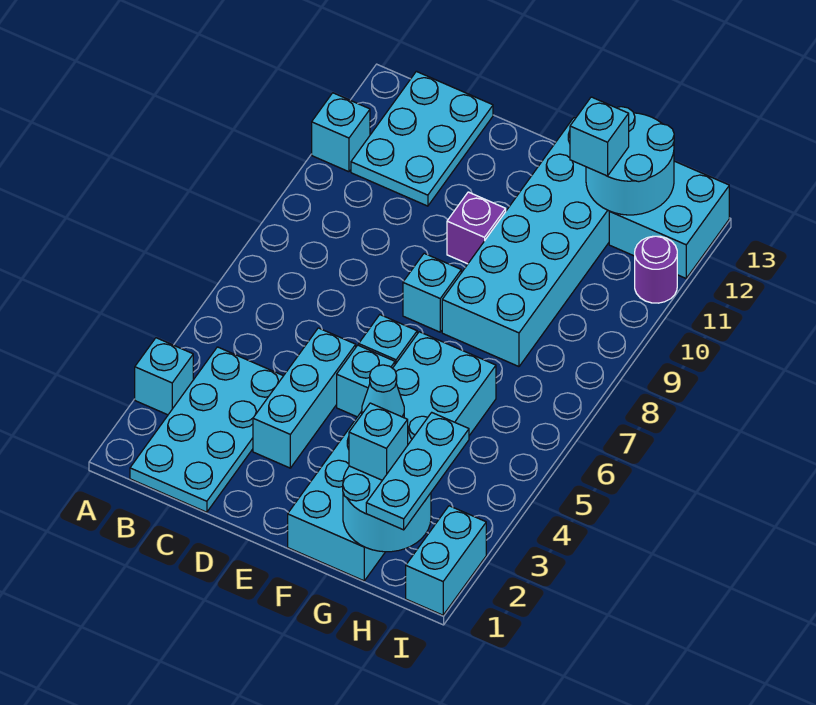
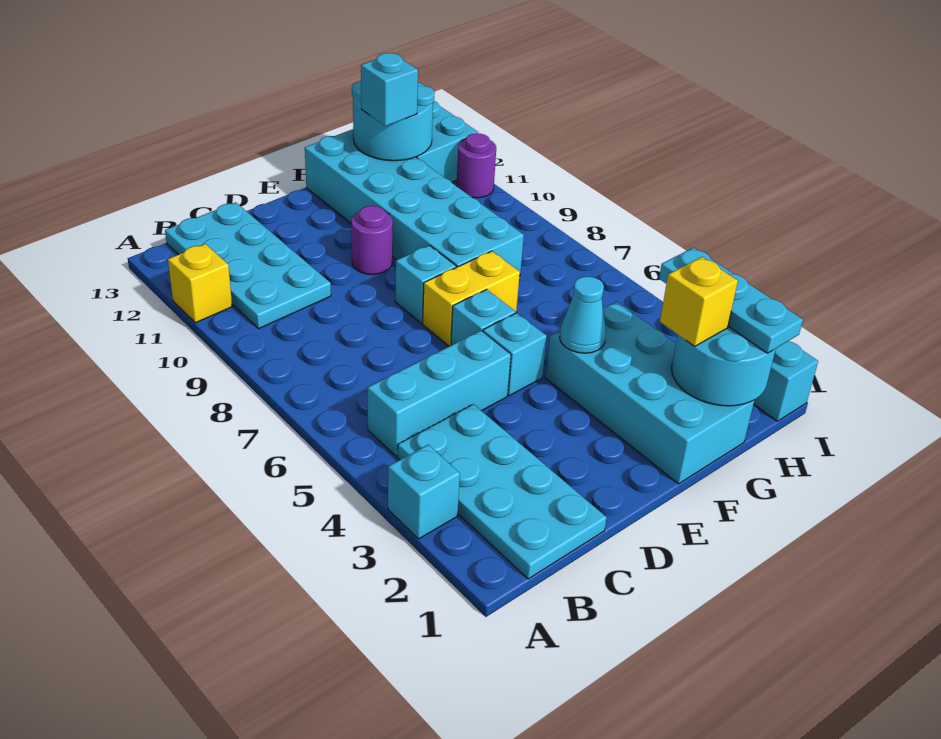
cyan 1x1 brick [312,93,370,172] -> yellow 1x1 brick [168,244,232,323]
cyan 2x3 plate [351,71,493,206] -> cyan 2x4 plate [165,202,331,328]
cyan 1x3 brick [253,328,356,468] -> cyan 1x3 brick turned to [368,331,511,456]
none -> yellow 1x2 brick [423,251,520,346]
purple 1x1 brick [447,192,506,264] -> purple 1x1 round brick [351,206,393,275]
cyan 2x6 brick [288,332,496,581] -> cyan 2x4 brick [546,301,754,484]
cyan 1x1 brick [349,403,408,480] -> yellow 1x1 brick [660,257,738,346]

